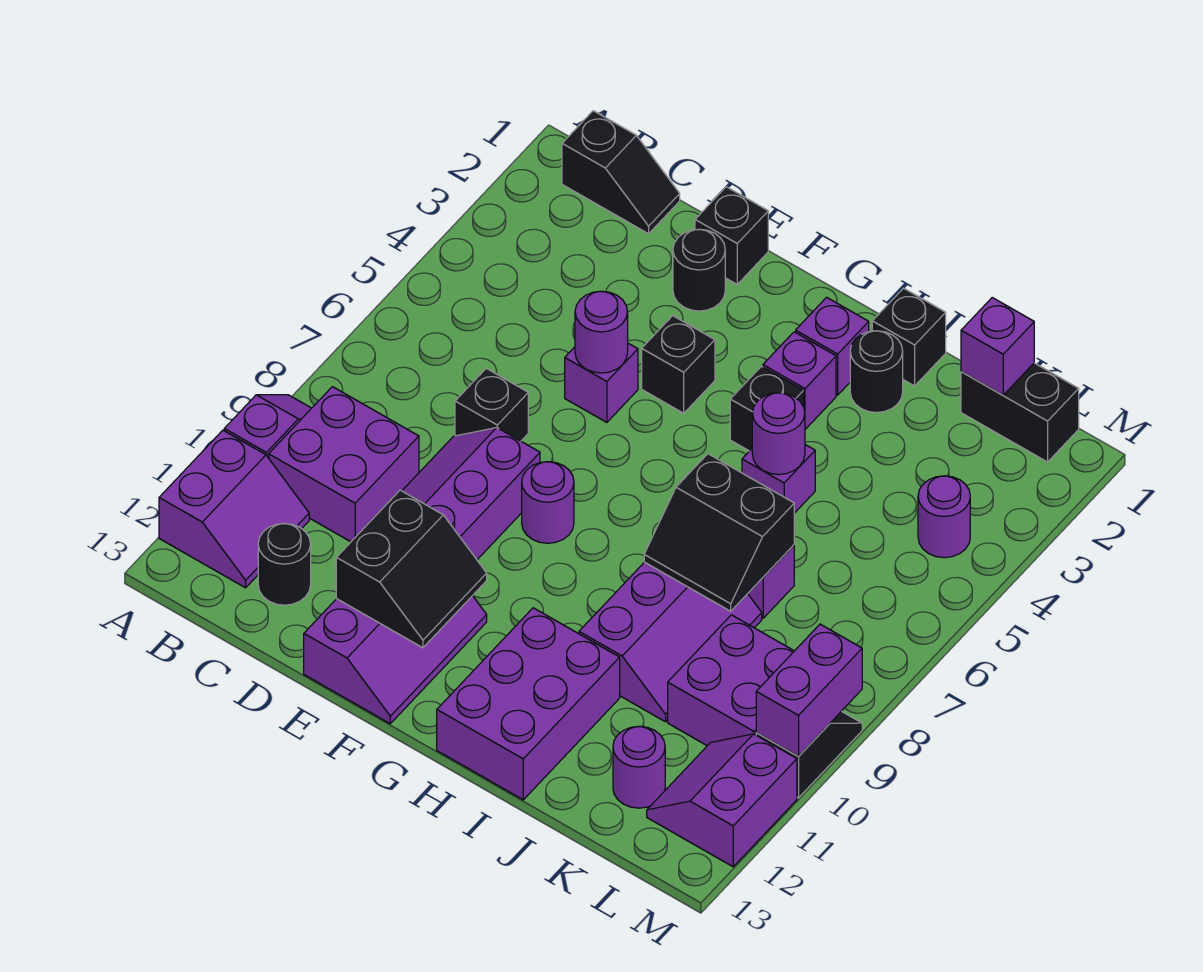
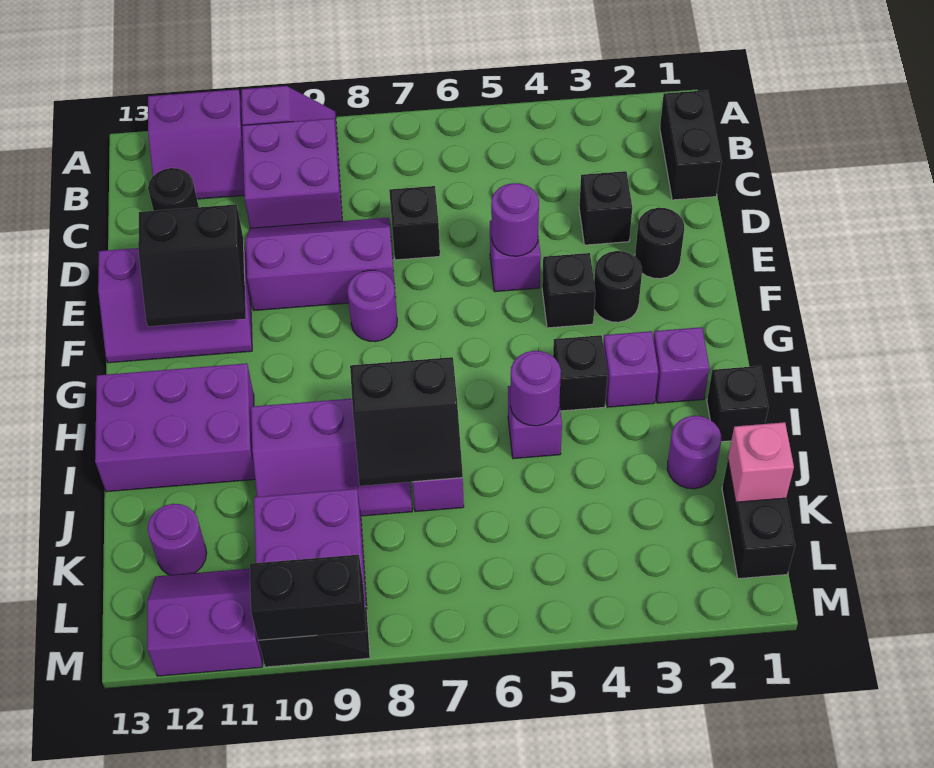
black 1x2 slope [562,111,680,234] -> black 1x2 brick [660,90,722,200]
black 1x1 brick [695,187,768,284] -> black 1x1 brick moved to [579,171,632,245]
black 1x1 round brick [850,331,903,413] -> black 1x1 round brick moved to [594,251,642,322]
black 2x2 slope [644,454,794,611] -> black 2x2 slope turned to [350,357,463,486]
purple 1x1 brick [961,298,1034,395] -> pink 1x1 brick [728,422,794,502]
purple 1x1 round brick [918,476,970,558] -> purple 1x1 round brick moved to [667,416,721,489]
purple 1x2 brick [756,624,862,757] -> black 1x2 brick [250,555,366,640]

